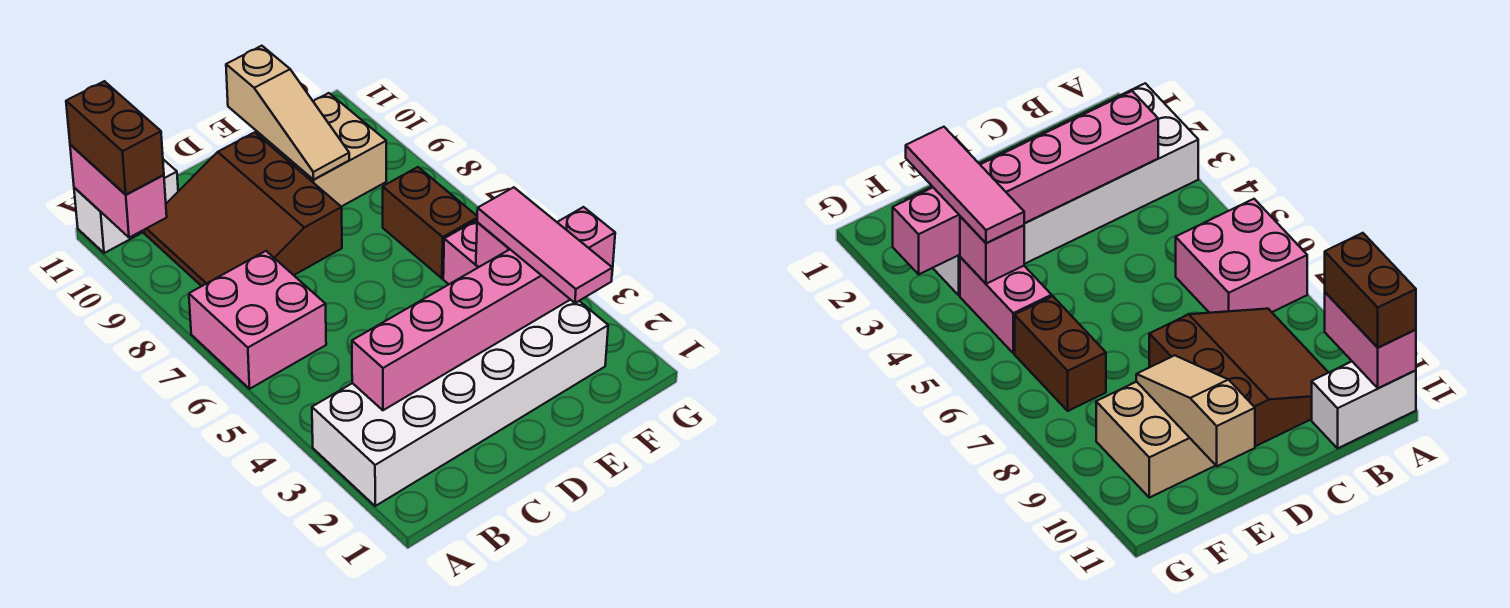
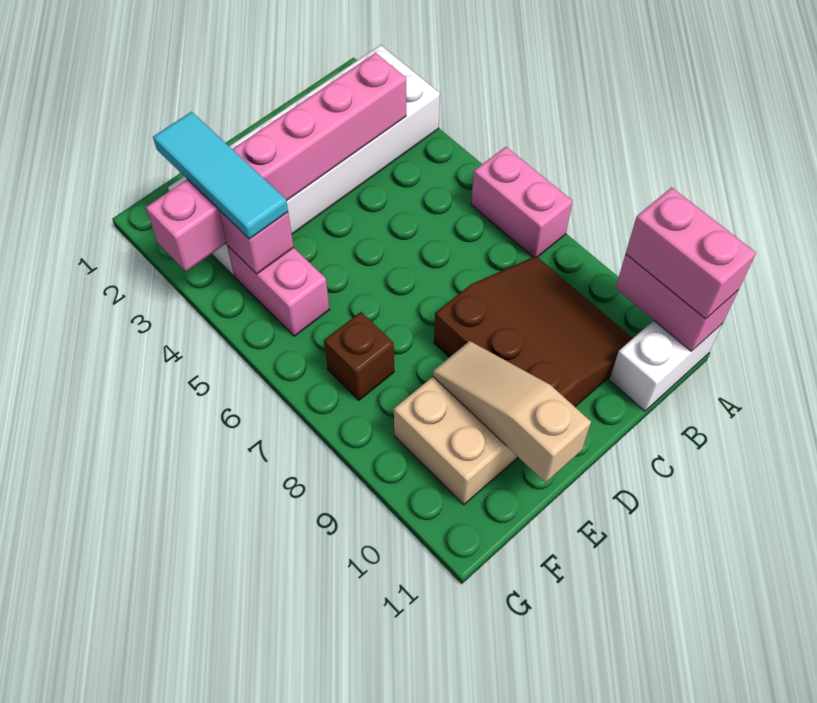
pink 2x2 brick [189,251,326,389] -> pink 1x2 brick [471,147,573,257]
brown 1x2 brick [66,81,164,195] -> pink 1x2 brick [626,187,756,319]
pink 1x3 tile [477,187,612,303] -> cyan 1x3 tile [153,112,288,239]
brown 1x2 brick [383,167,477,278] -> brown 1x1 brick [324,312,394,400]

